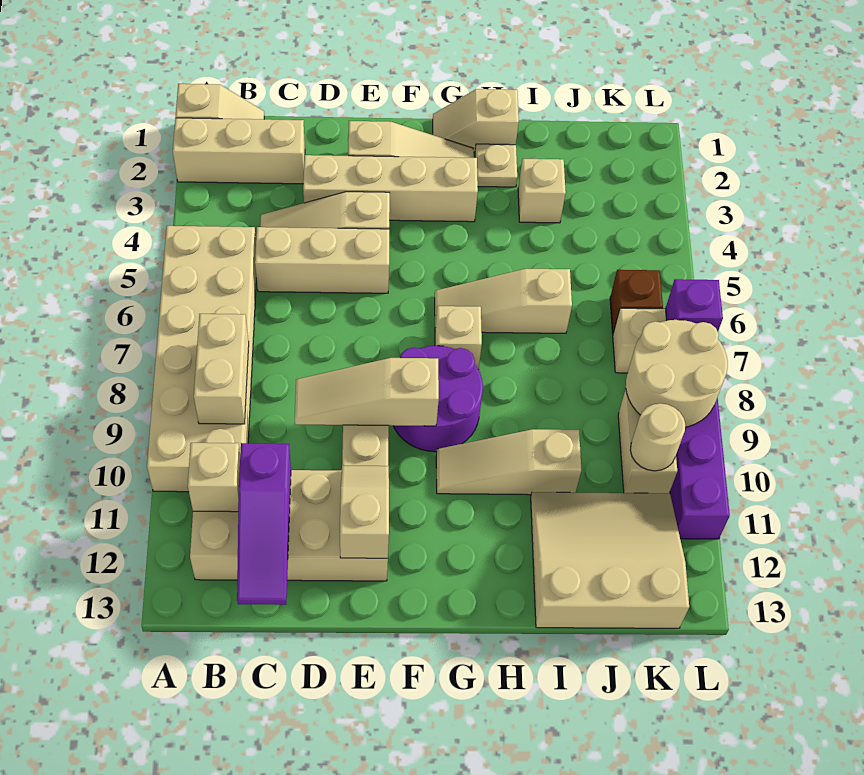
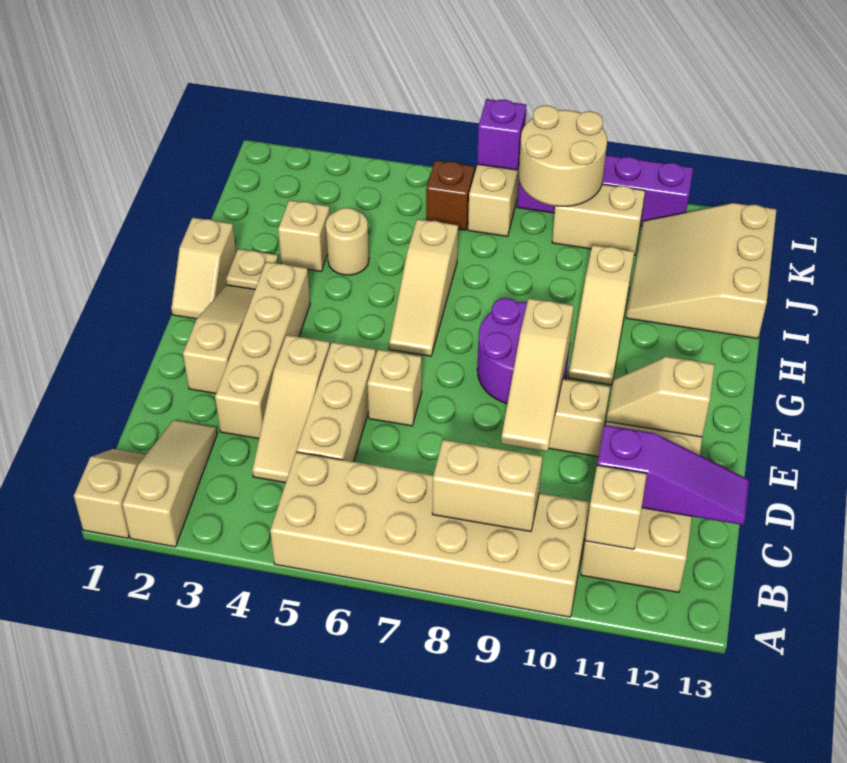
tan 1x3 brick [173,118,305,184] -> tan 1x3 slope [122,420,217,547]
tan 1x1 brick [435,306,482,369] -> tan 1x1 brick moved to [367,349,422,426]
tan 1x1 round brick [630,403,685,471] -> tan 1x1 round brick moved to [326,208,369,275]

